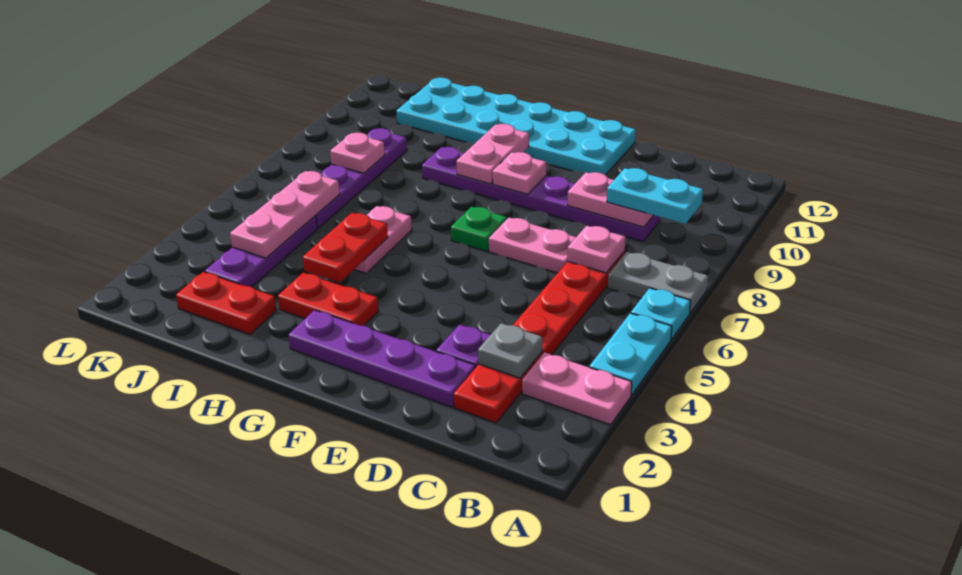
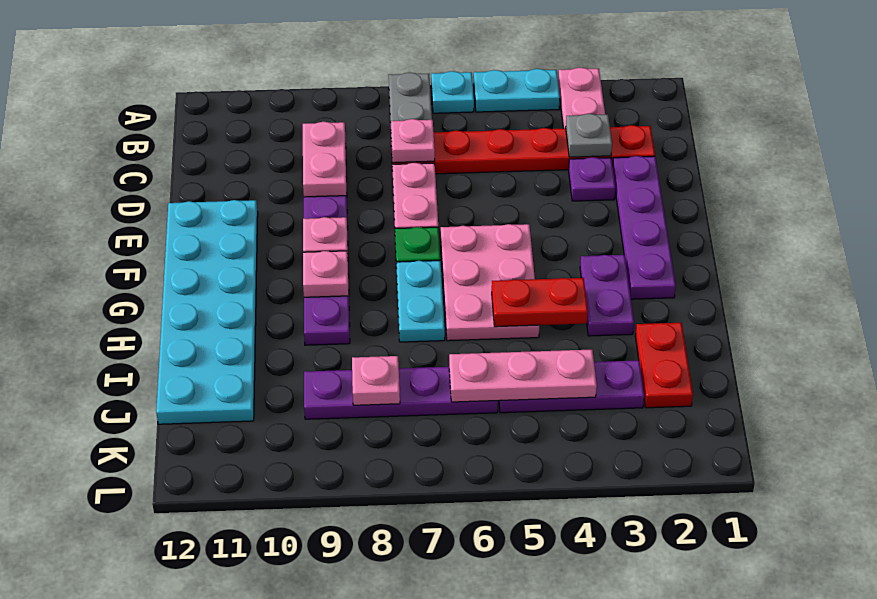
cyan 1x2 plate [607,168,703,224] -> cyan 1x2 plate moved to [396,261,445,342]
red 1x2 plate [278,273,378,326] -> purple 1x2 plate [580,255,634,336]
pink 1x2 plate [456,124,529,184] -> pink 1x1 plate [303,251,349,297]
pink 1x2 plate [354,206,412,273] -> pink 2x3 plate [441,224,539,341]

